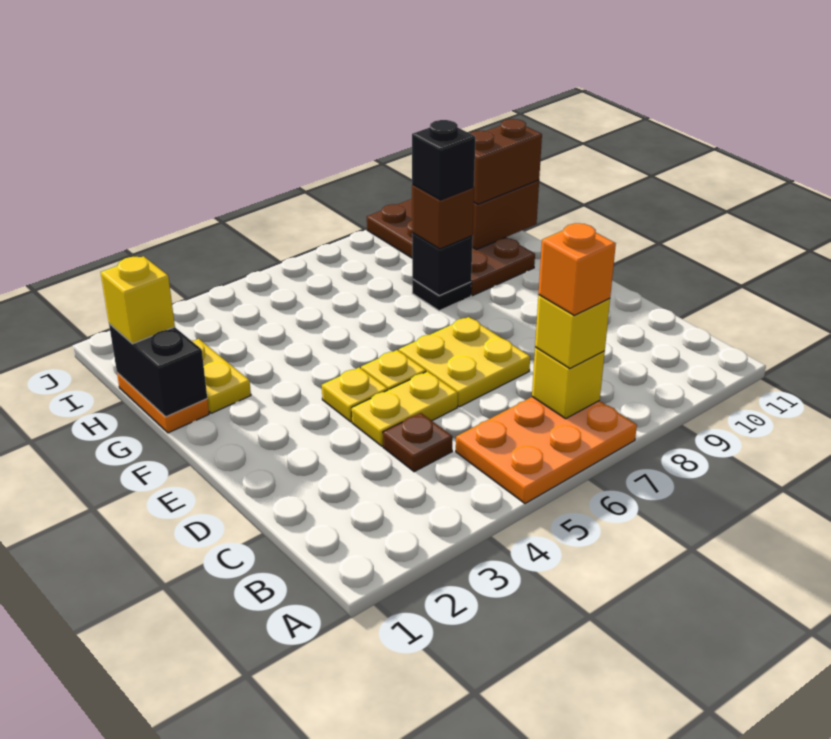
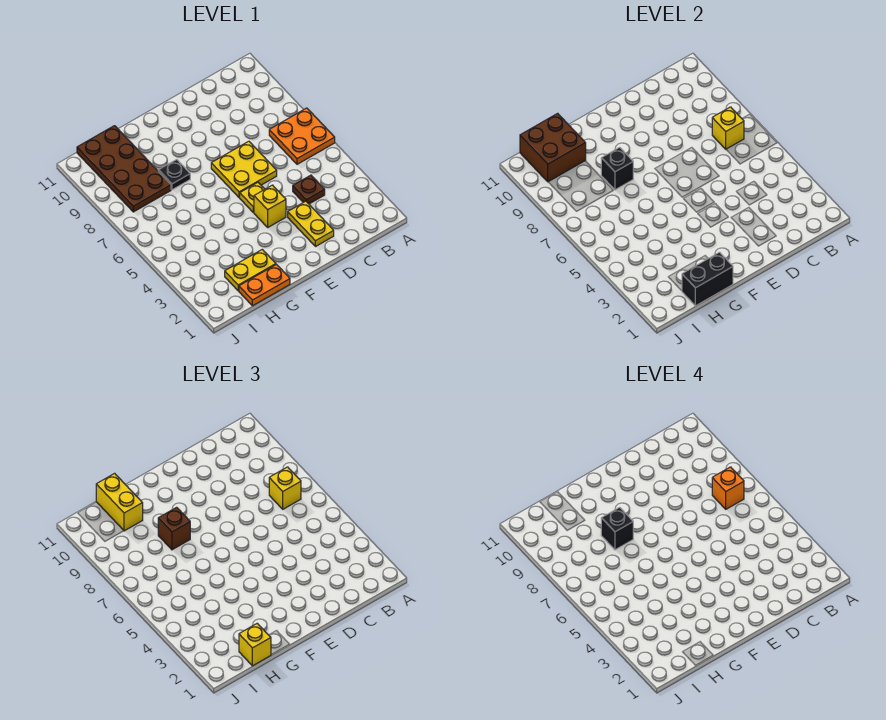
orange 2x3 plate [456,397,637,504] -> orange 2x2 plate [269,108,335,164]
yellow 1x2 plate [352,371,458,446] -> yellow 1x2 plate moved to [288,201,334,247]
yellow 1x1 plate [322,368,388,422] -> yellow 1x1 brick [254,185,286,227]
brown 2x4 plate [367,199,535,296] -> brown 2x4 plate turned to [77,126,171,212]
brown 1x2 brick [470,119,542,204] -> yellow 1x2 brick [96,473,143,531]

